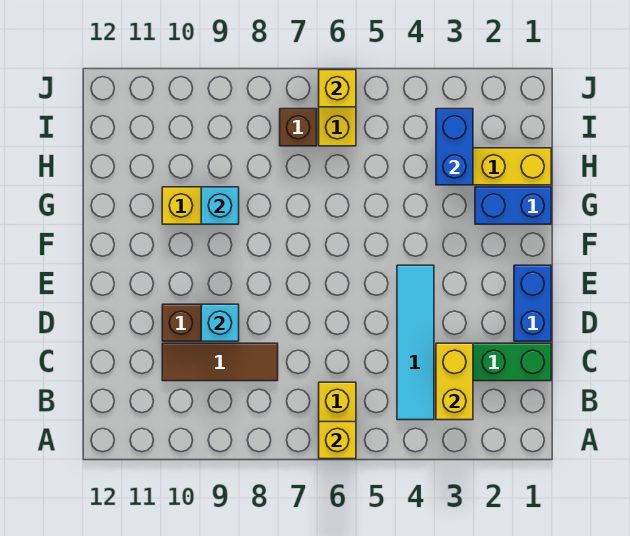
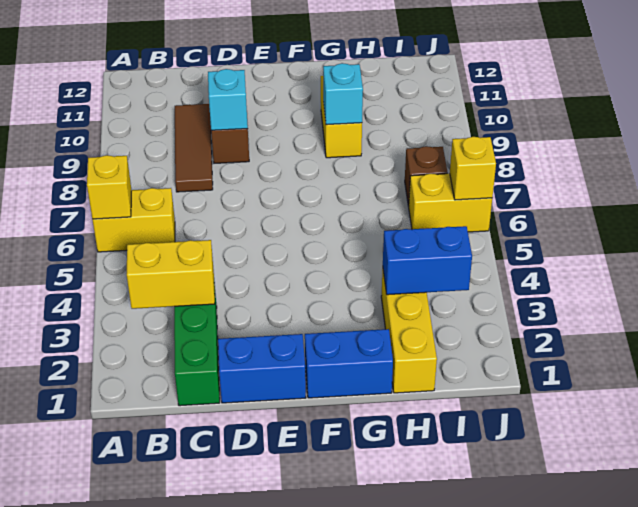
cyan 1x4 tile [397,265,434,420] -> none
blue 1x2 brick [475,187,551,224] -> blue 1x2 brick turned to [305,329,393,398]

